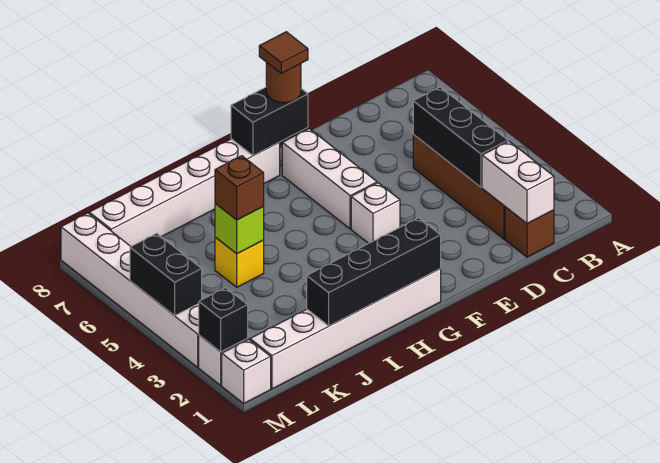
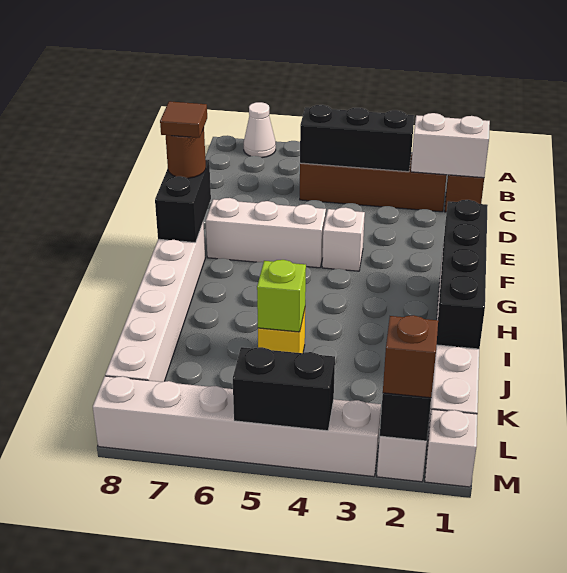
none -> white 1x1 cone [244,102,276,158]
brown 1x1 brick [215,156,264,220] -> brown 1x1 brick moved to [383,315,438,398]

